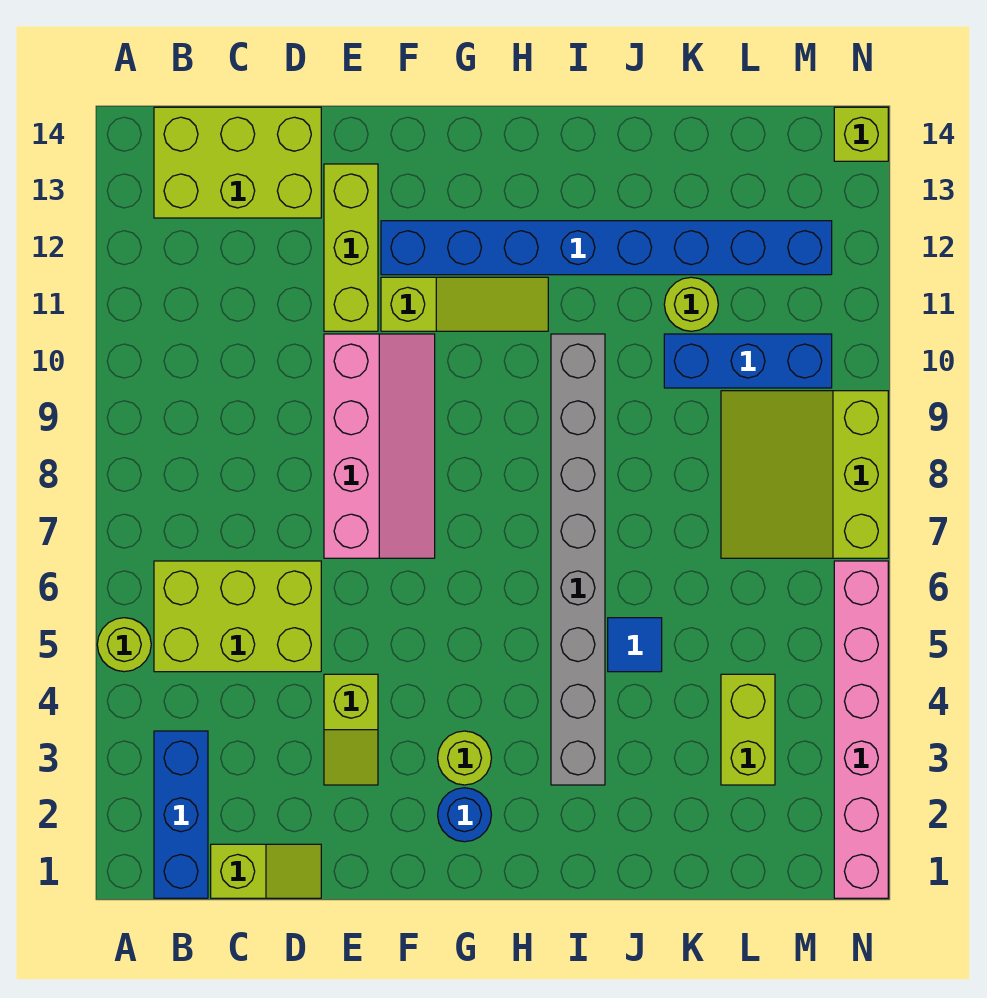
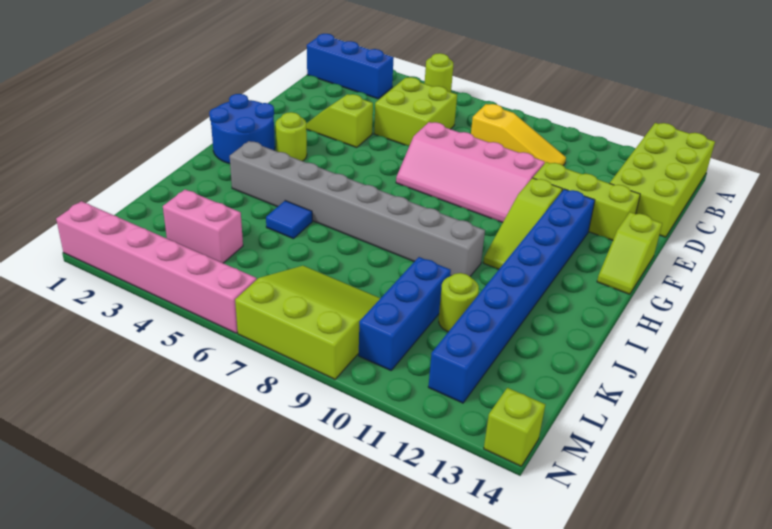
lime 2x3 brick [154,561,321,672] -> lime 2x2 brick [374,77,457,146]
lime 2x3 brick [154,107,321,218] -> lime 2x4 brick [610,123,715,237]
lime 1x2 slope [211,844,321,898] -> lime 1x2 slope moved to [597,212,662,294]
none -> yellow 1x3 slope [471,104,566,165]
blue 1x1 round brick [438,788,491,842] -> blue 2x2 round brick [209,94,275,164]
lime 1x2 brick [721,674,775,785] -> pink 1x2 brick [163,190,243,263]

